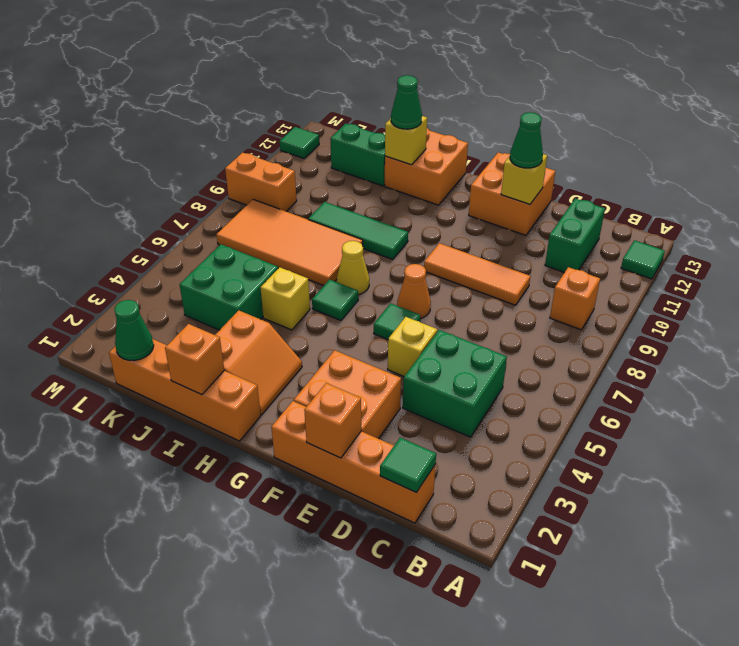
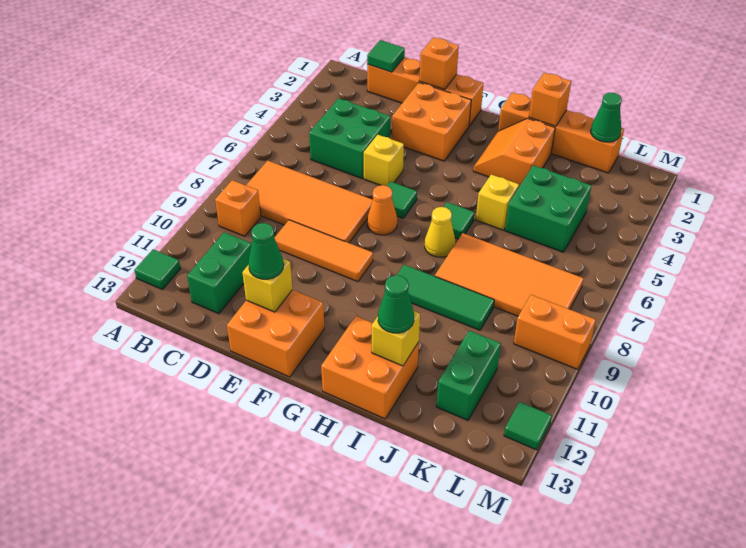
none -> orange 2x4 tile [246,161,373,243]
green 1x2 brick [330,123,385,186] -> green 1x2 brick turned to [436,331,501,420]

